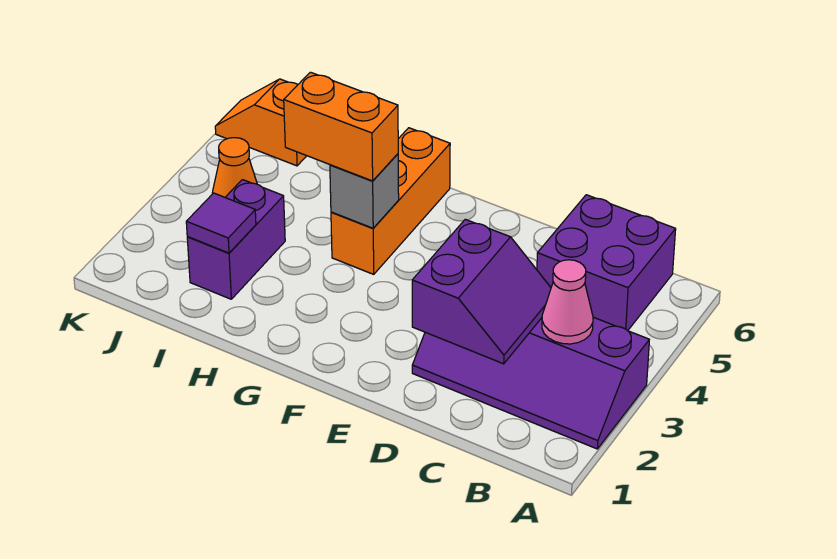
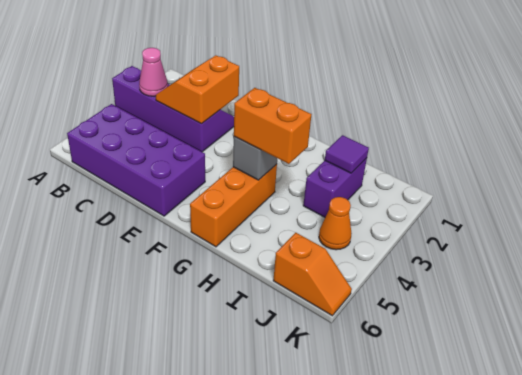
purple 2x2 brick [537,195,676,331] -> purple 2x4 brick [67,104,205,216]
purple 2x2 slope [412,219,551,364] -> orange 2x2 slope [156,56,239,124]

